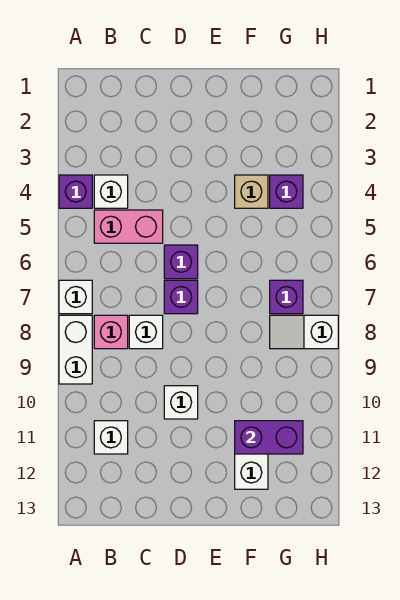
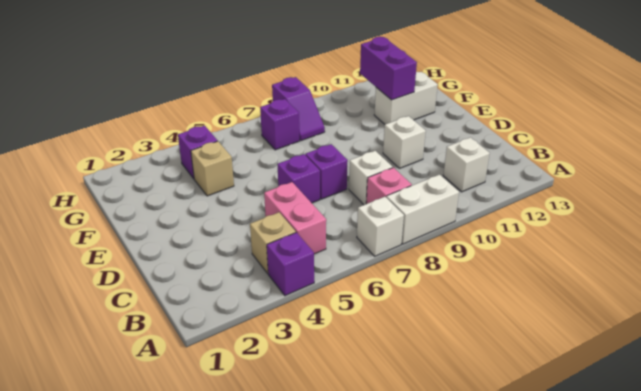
white 1x1 brick [94,175,128,208] -> tan 1x1 brick [250,212,296,273]
white 1x2 slope [270,315,338,349] -> purple 1x2 slope [272,77,325,141]

